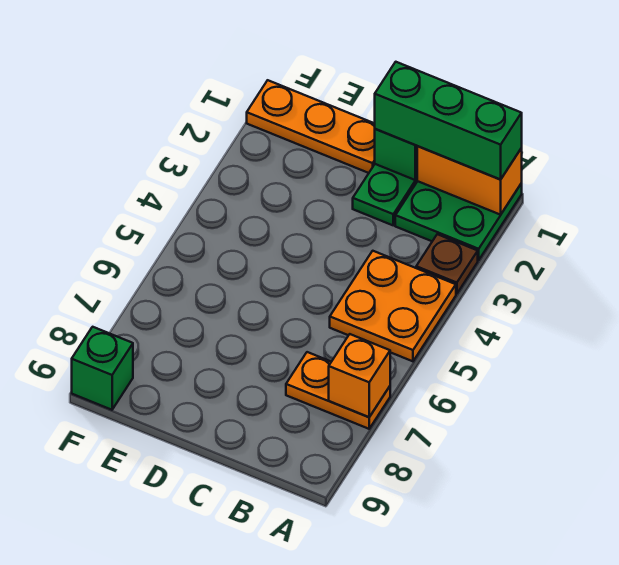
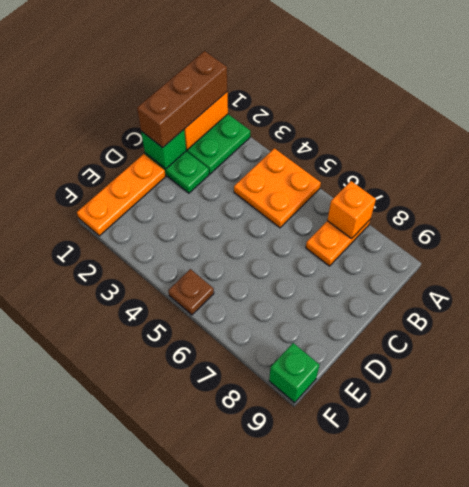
green 1x3 brick [375,62,522,180] -> brown 1x3 brick [137,51,227,148]
brown 1x1 plate [416,234,478,294] -> brown 1x1 plate moved to [168,269,214,315]

